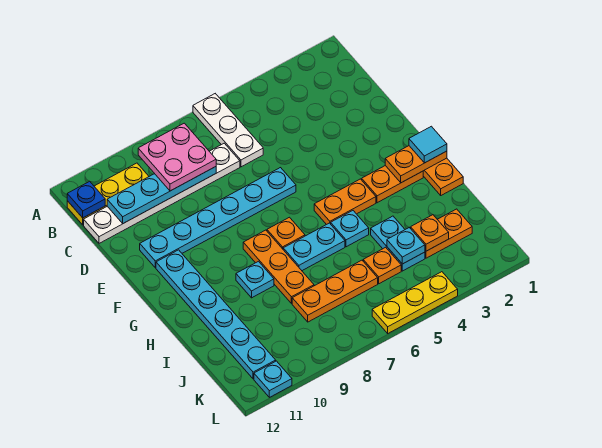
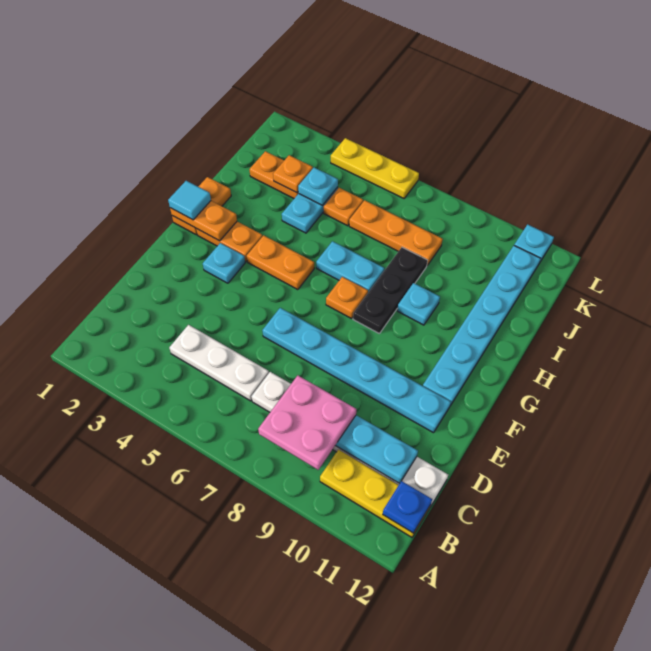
white 1x3 plate [193,94,263,167] -> white 1x3 plate turned to [169,325,269,401]
orange 1x3 plate [243,230,314,304] -> black 1x3 plate [353,247,428,334]
cyan 1x1 plate [331,211,369,247] -> cyan 1x1 plate moved to [203,243,245,283]

